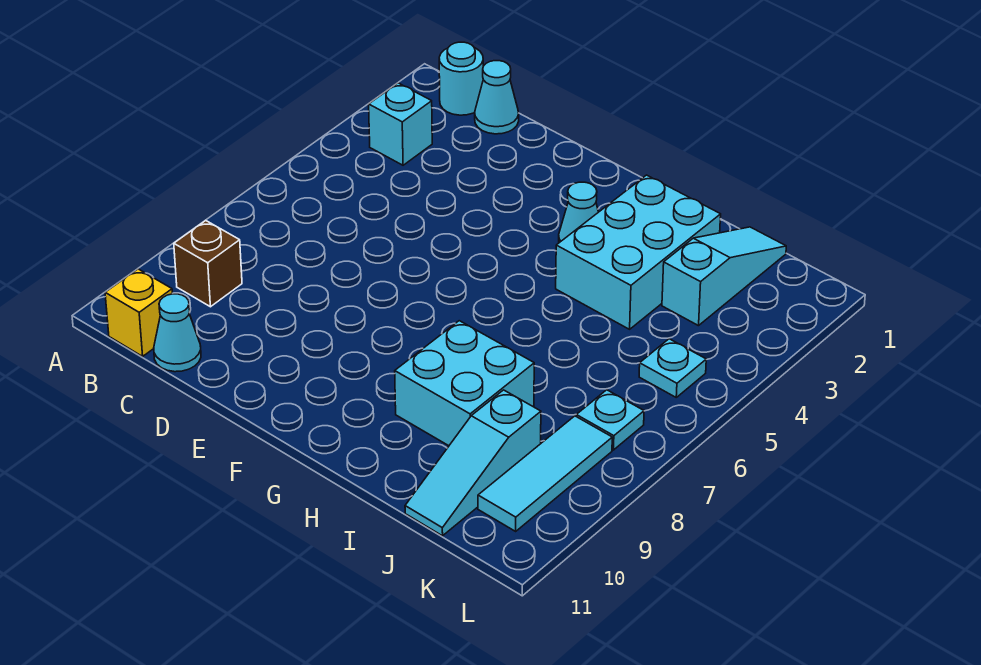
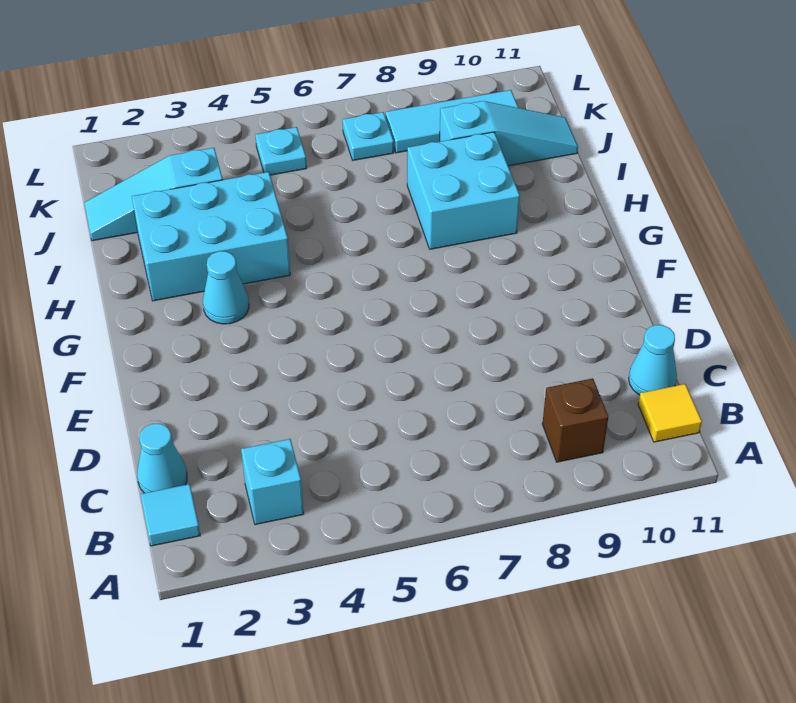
cyan 1x1 round brick [439,42,483,115] -> cyan 1x1 tile [141,484,200,546]
yellow 1x1 brick [105,269,172,356] -> yellow 1x1 tile [638,384,702,442]

